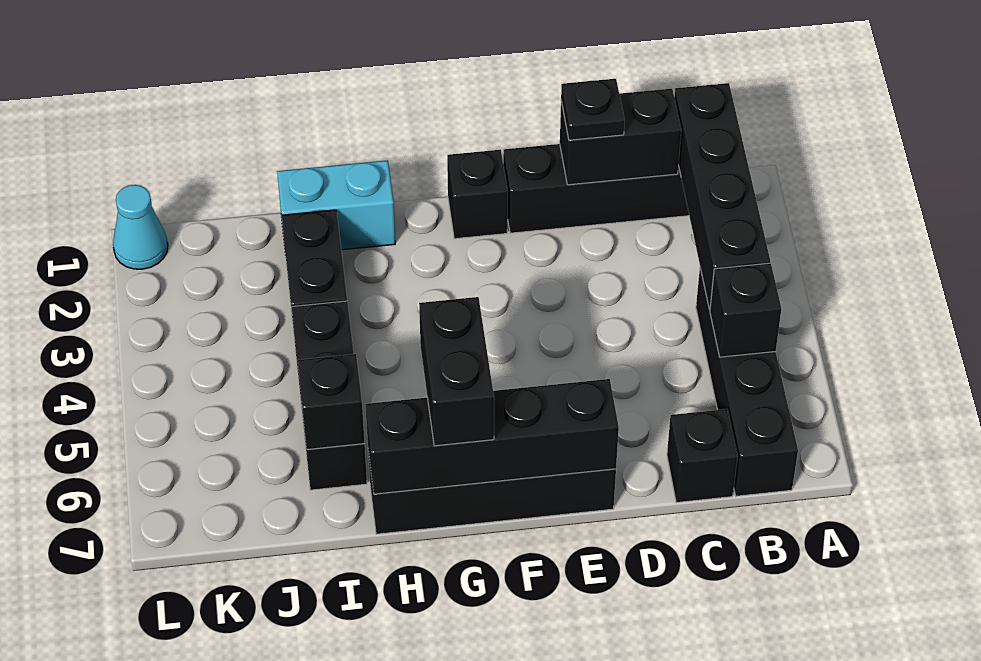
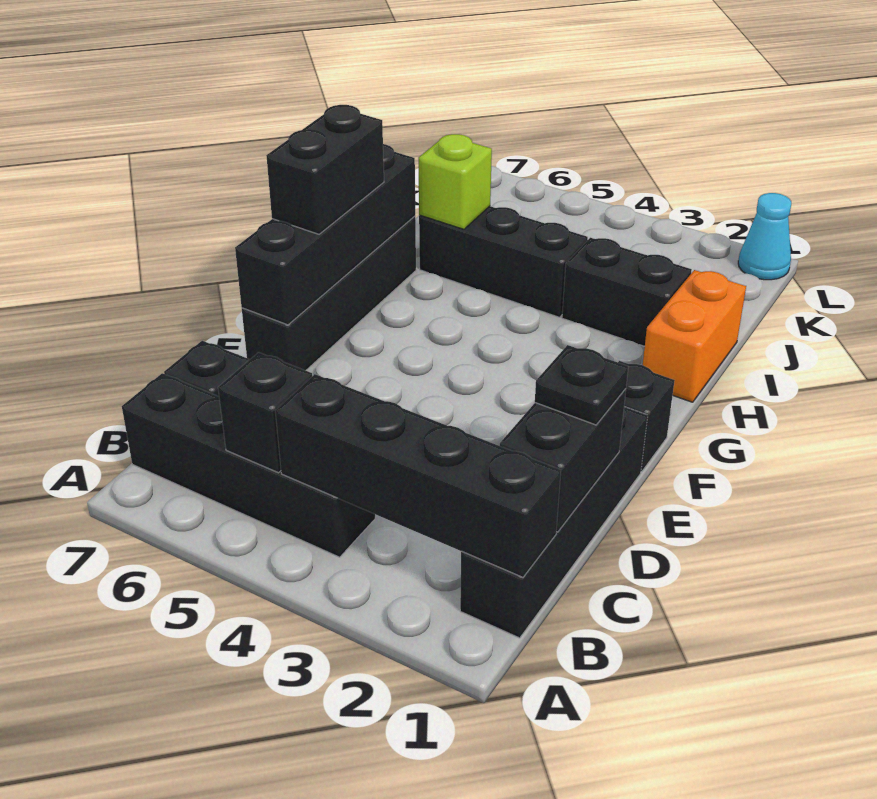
black 1x2 brick [419,297,494,446] -> black 1x2 brick turned to [266,105,384,234]
cyan 1x2 brick [277,160,395,250] -> orange 1x2 brick [643,270,746,402]
black 1x1 brick [298,354,365,450] -> lime 1x1 brick [419,134,492,229]

